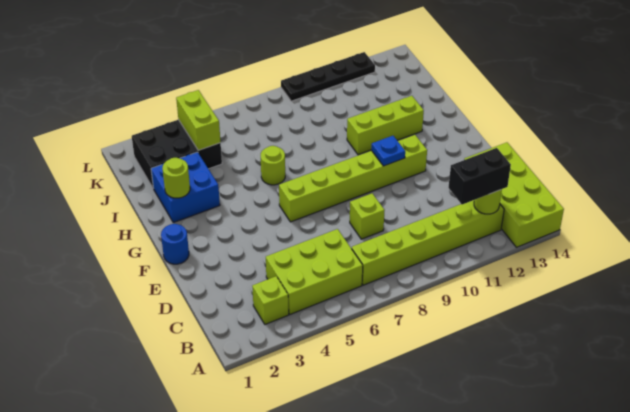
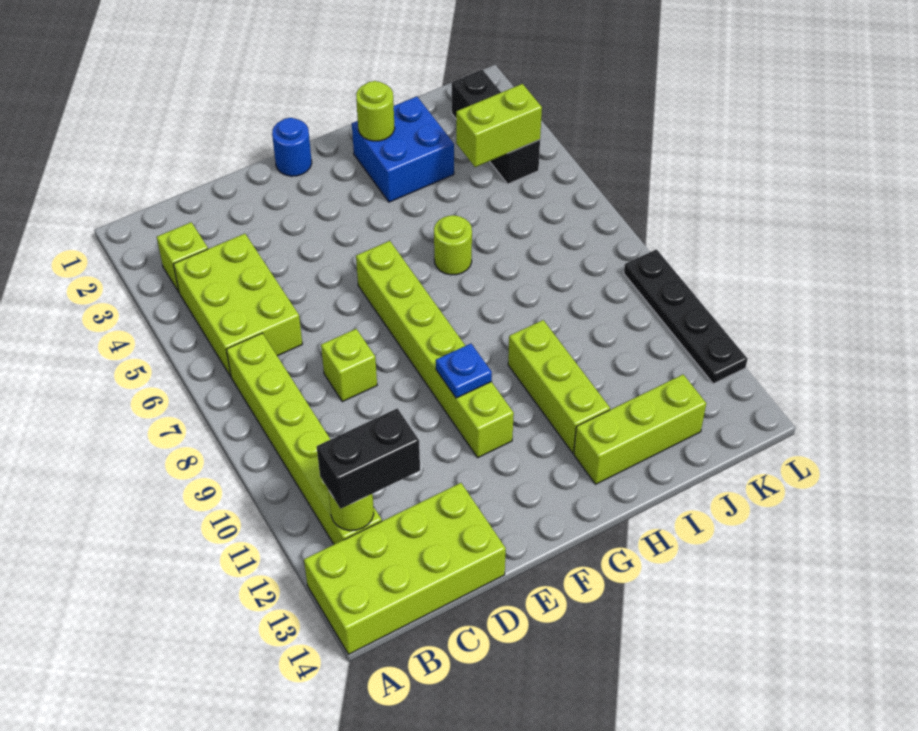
black 1x2 brick [449,148,511,205] -> black 1x2 brick turned to [317,408,420,509]
none -> lime 1x3 brick [574,375,706,484]
black 2x3 brick [132,120,222,188] -> black 1x3 brick [452,70,540,184]

